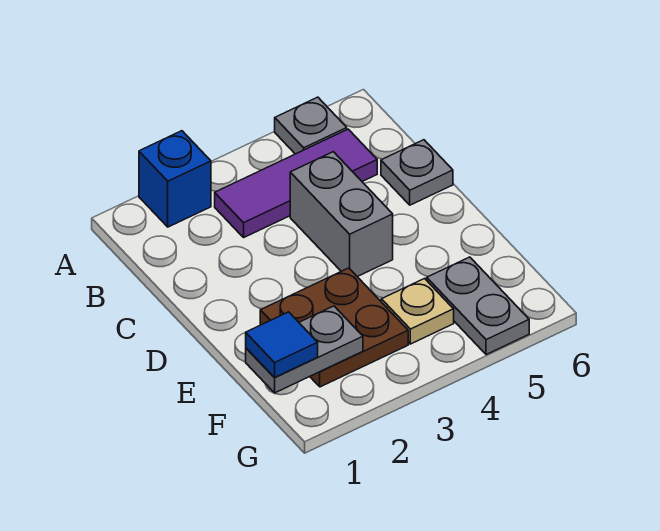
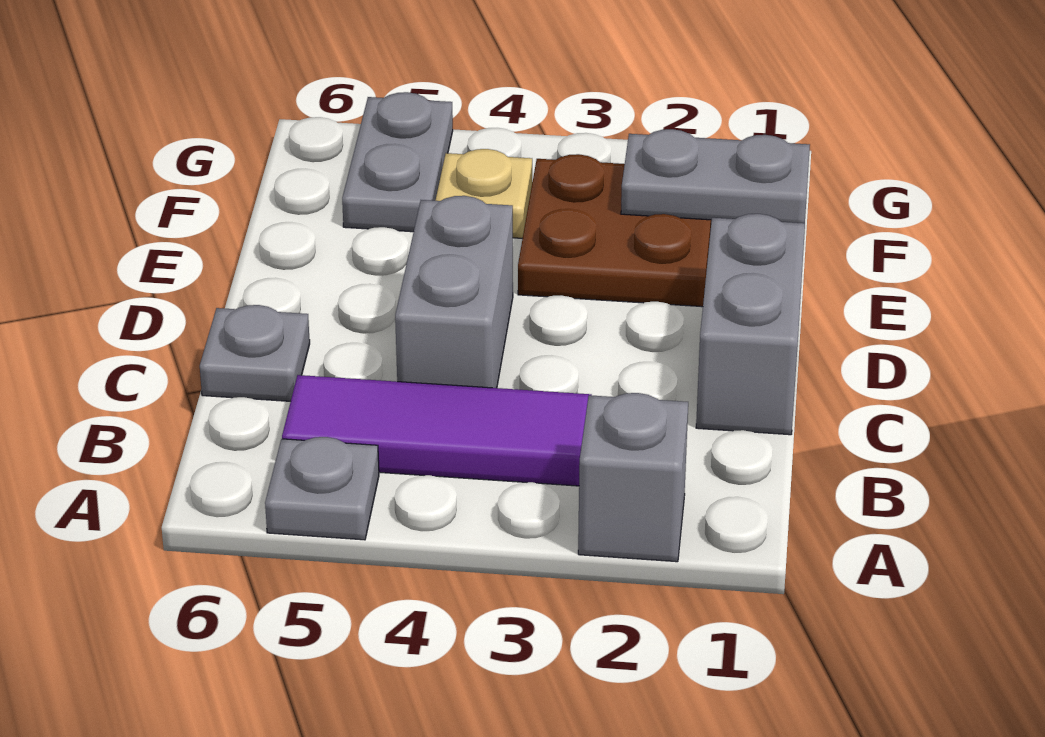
blue 1x1 brick [139,131,211,227] -> grey 1x1 brick [578,393,688,562]
none -> grey 1x2 brick [696,214,805,435]
blue 1x1 tile [246,312,318,378] -> none

